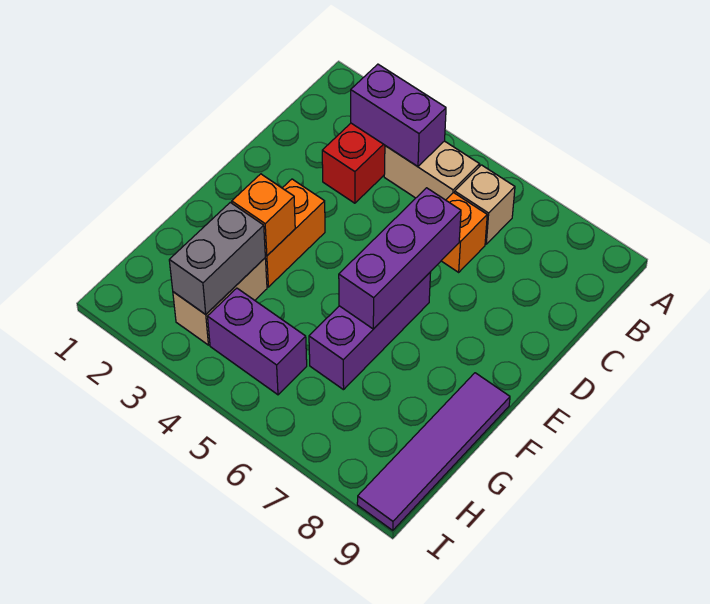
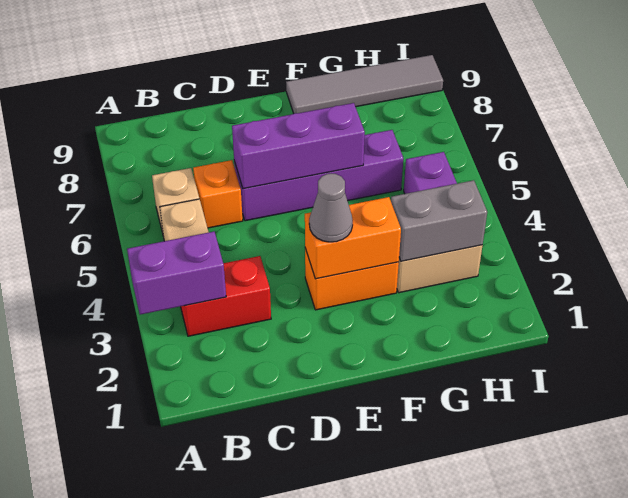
purple 1x2 brick [351,64,446,167] -> purple 1x2 brick turned to [127,232,226,315]
none -> grey 1x1 cone [309,174,353,242]
purple 1x3 brick [309,272,431,390] -> purple 1x4 brick [234,130,403,221]
orange 1x1 brick [232,174,295,256] -> orange 1x2 brick [305,197,401,279]
purple 1x4 tile [357,373,510,530] -> grey 1x4 tile [286,55,443,113]

